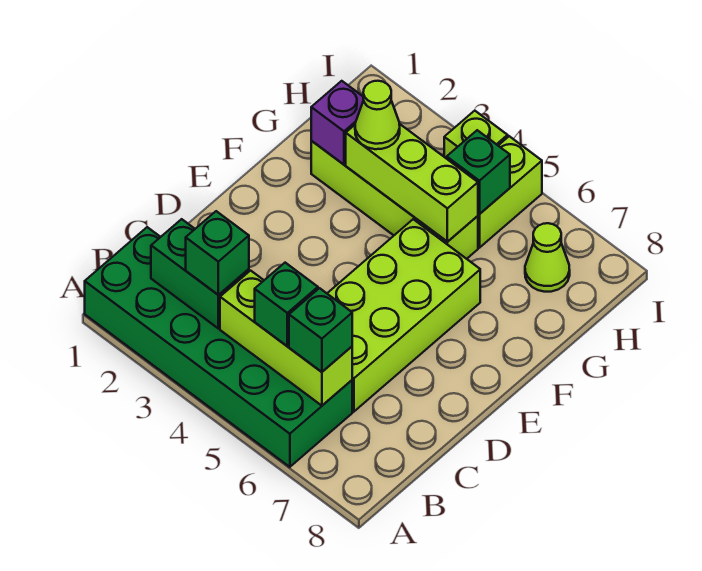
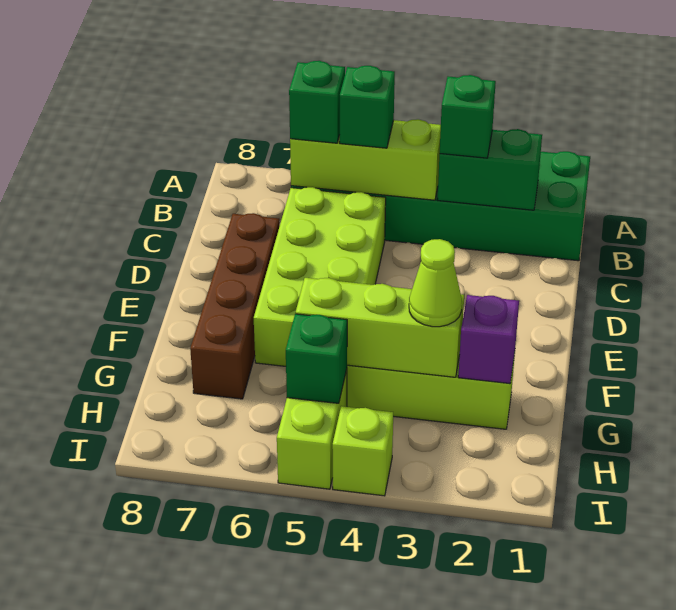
none -> brown 1x4 brick [190,213,280,399]
lime 1x1 cone [525,223,570,292] -> none

